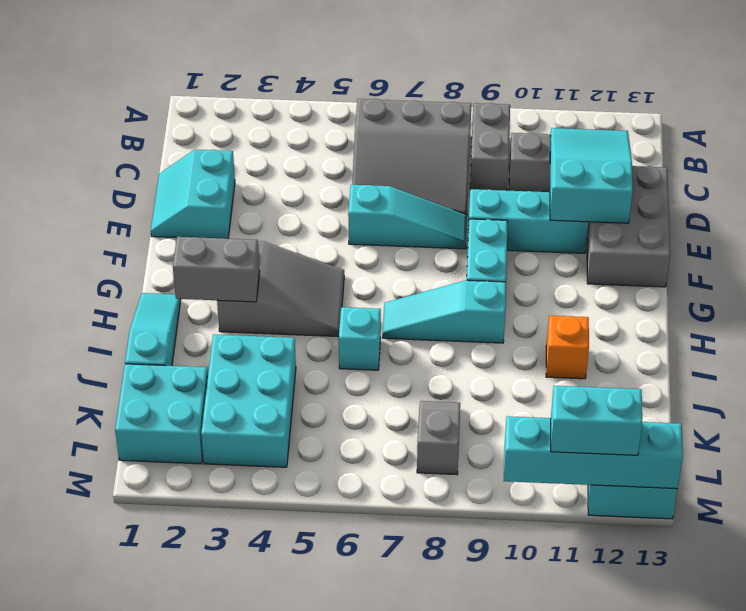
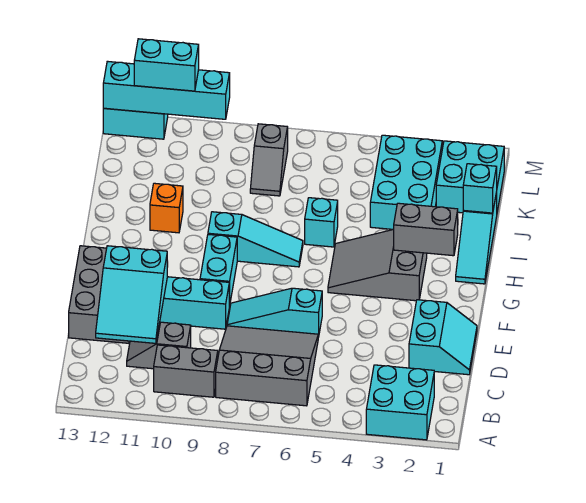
none -> cyan 2x2 brick [366,365,434,440]
grey 1x2 brick [470,103,510,191] -> grey 1x2 brick turned to [154,345,218,397]
none -> cyan 1x1 brick [463,164,497,213]

